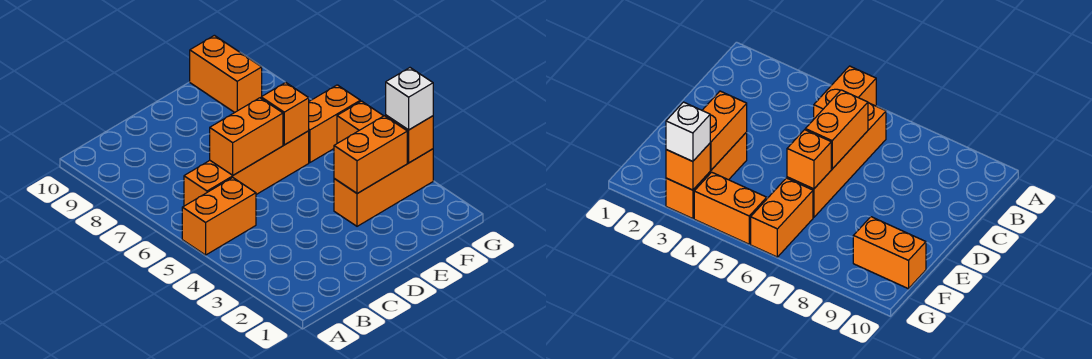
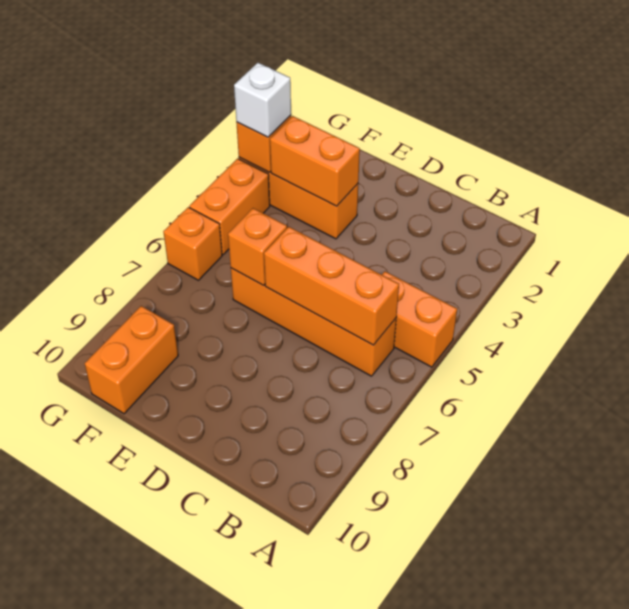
orange 1x2 brick [210,98,283,175] -> orange 1x3 brick [264,227,399,345]
orange 1x2 brick [309,85,360,162] -> orange 1x1 brick [163,207,222,280]

